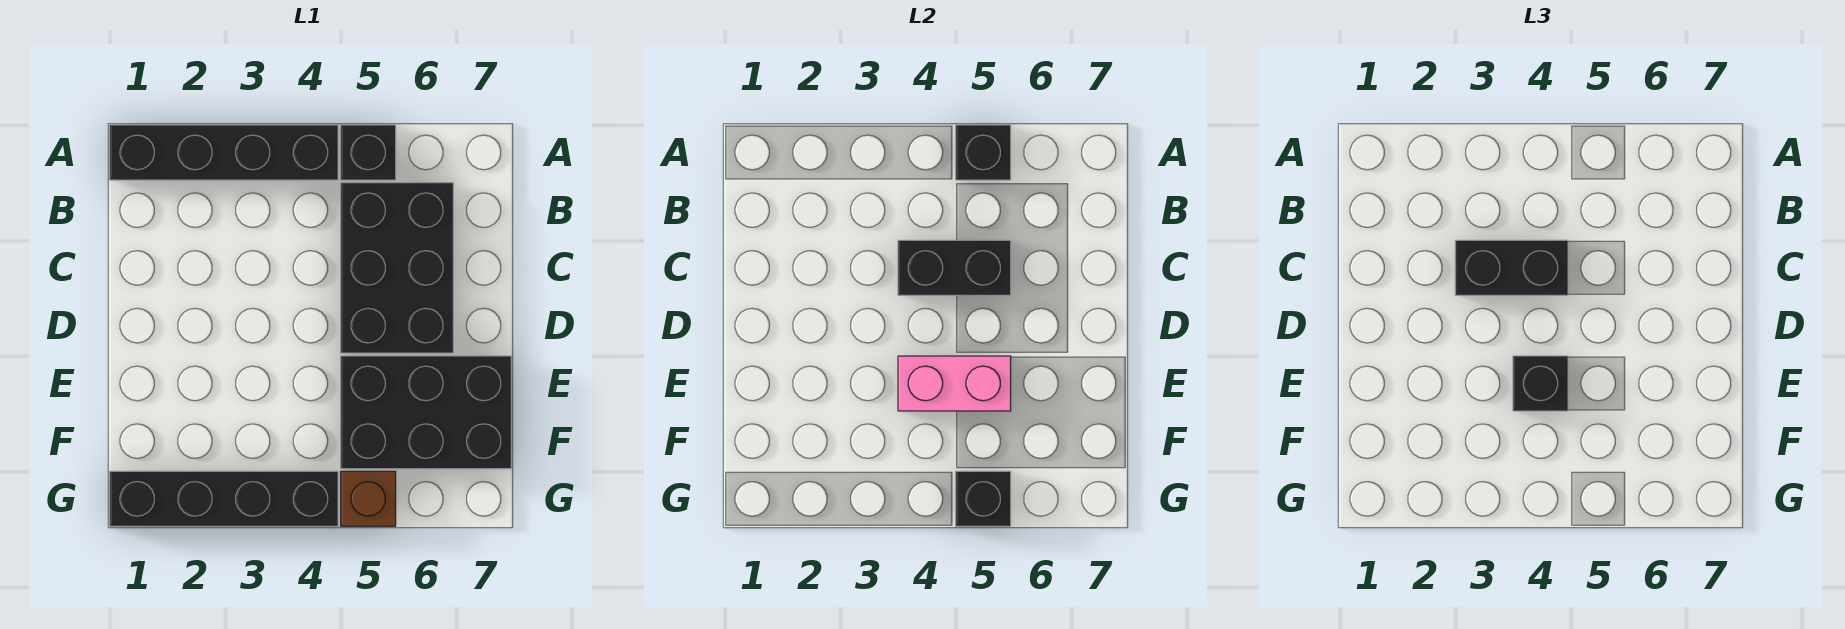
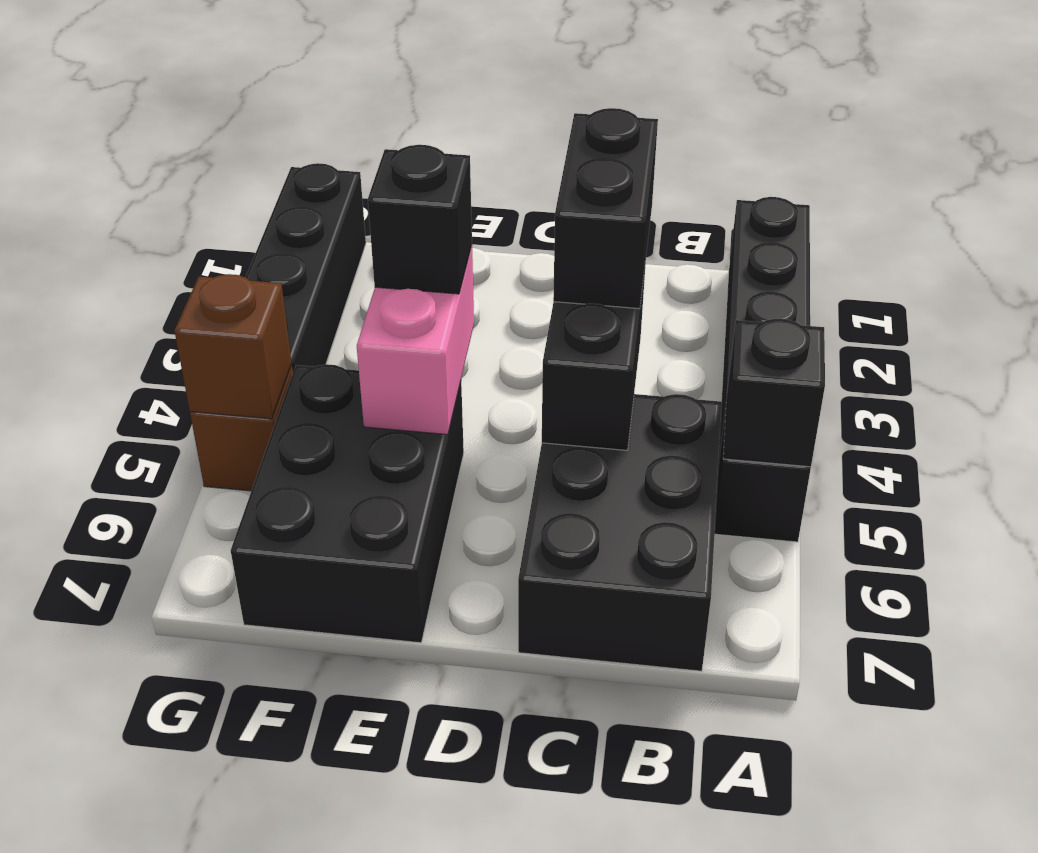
black 2x3 brick [341,183,453,353] -> black 2x3 brick turned to [518,394,722,671]
black 1x1 brick [956,471,1011,526] -> brown 1x1 brick [174,274,292,419]

